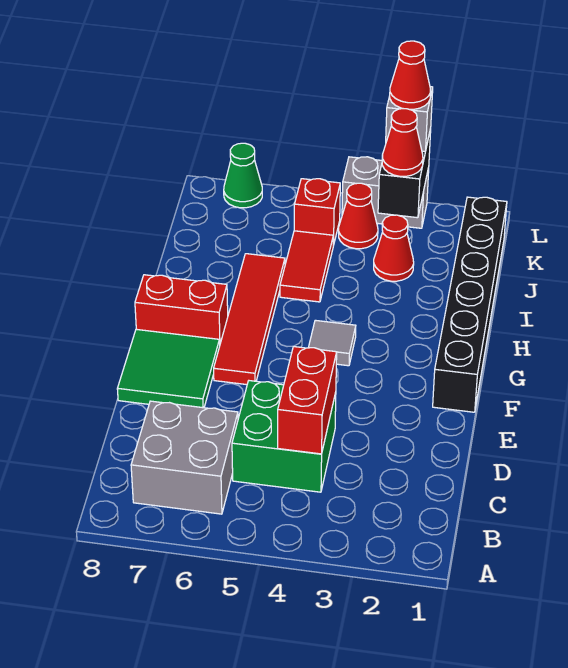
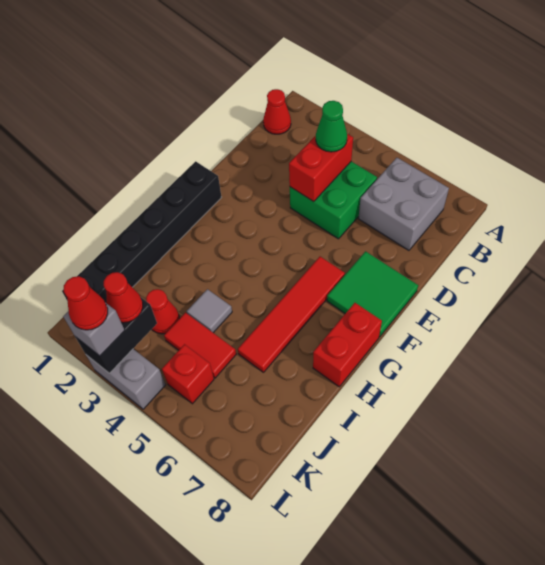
grey 1x1 tile [308,320,356,366] -> grey 1x1 tile moved to [187,289,232,333]
red 1x2 brick [135,275,228,343] -> red 1x2 brick turned to [313,303,382,387]
red 1x2 tile [280,231,333,302] -> red 1x2 tile turned to [164,313,236,378]
red 1x1 cone [339,183,378,249] -> red 1x1 cone moved to [263,89,291,134]
green 1x1 cone [224,143,262,208] -> green 1x1 cone moved to [316,101,347,152]

